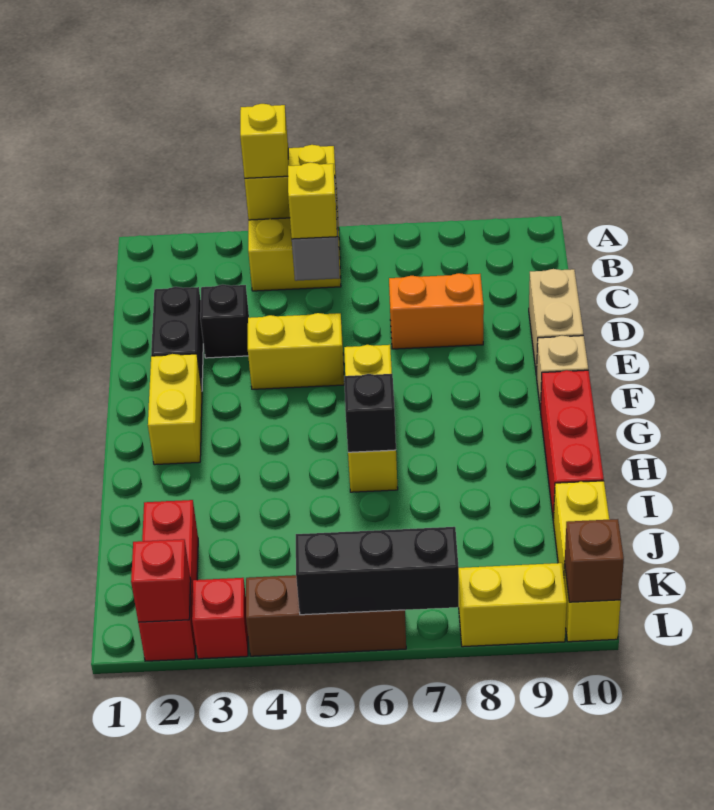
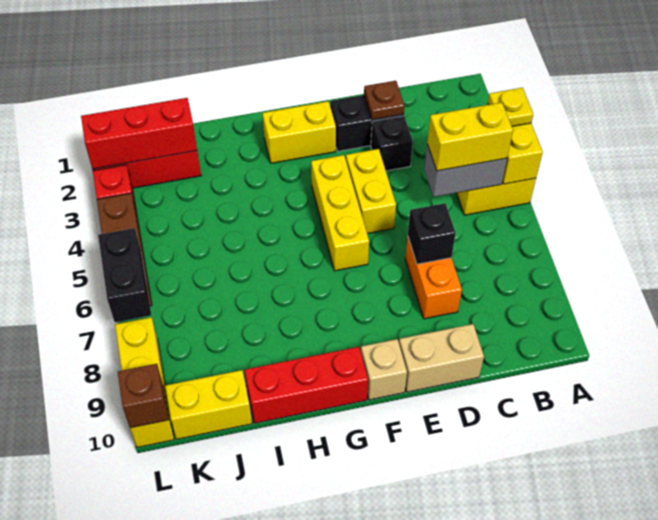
yellow 1x1 brick [240,104,288,178] -> yellow 1x1 plate [488,88,533,126]
yellow 1x1 brick [288,162,337,239] -> yellow 1x2 brick [427,103,513,171]
none -> brown 1x1 plate [364,81,405,120]
yellow 1x3 brick [344,345,398,492] -> yellow 1x3 brick turned to [311,155,369,271]
black 1x1 brick [344,374,396,452] -> black 1x1 brick moved to [408,203,456,264]
red 1x1 brick [131,539,191,622] -> red 1x3 brick [81,98,197,169]
black 1x3 brick [296,527,459,615] -> black 1x2 brick [98,228,151,322]

